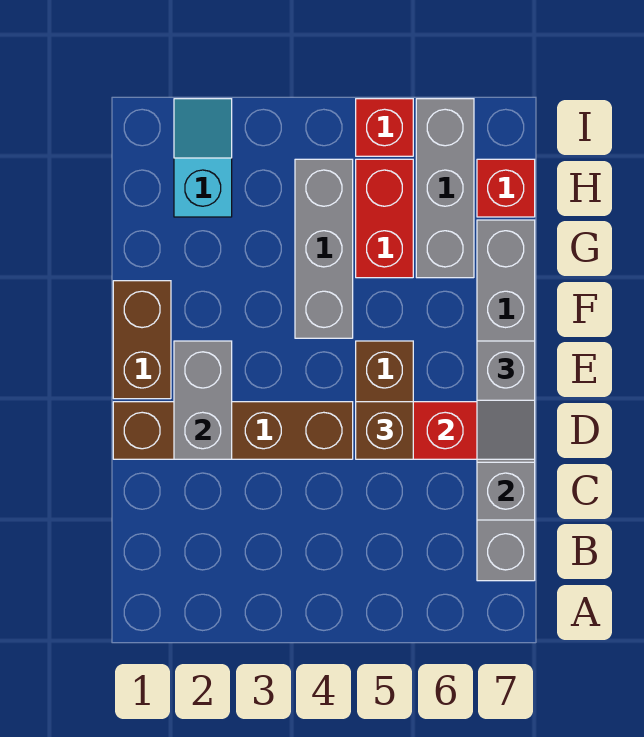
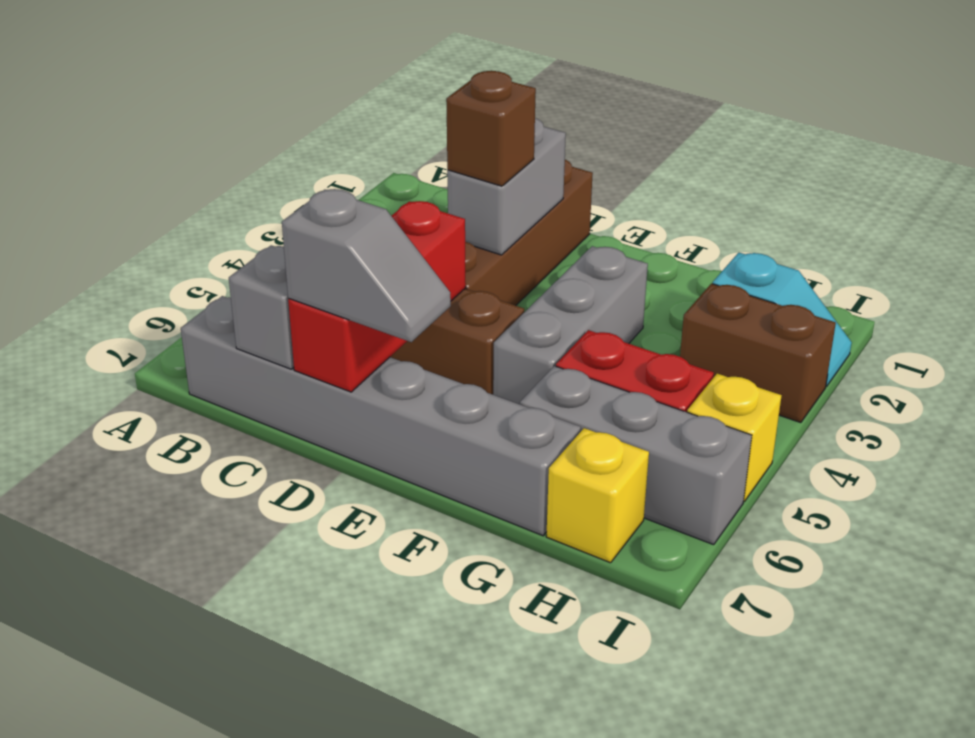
grey 1x2 brick [174,341,232,459] -> grey 1x2 brick turned to [447,118,566,255]
brown 1x1 brick [356,402,413,459] -> brown 1x1 brick moved to [446,71,536,186]
grey 1x2 slope [477,341,535,459] -> grey 1x2 slope turned to [282,189,451,342]
brown 1x2 brick [113,281,171,399] -> brown 1x2 brick moved to [680,284,836,423]
grey 1x3 brick [295,159,353,338] -> grey 1x3 brick turned to [493,246,648,404]
red 1x1 brick [477,159,535,217] -> yellow 1x1 brick [546,428,649,563]
red 1x1 brick [356,99,413,156] -> yellow 1x1 brick [687,374,782,501]

